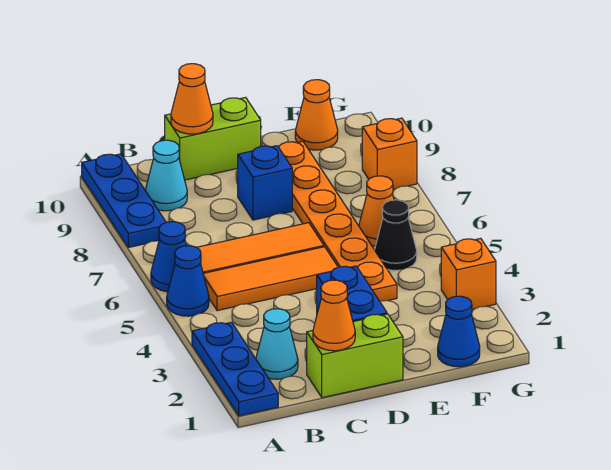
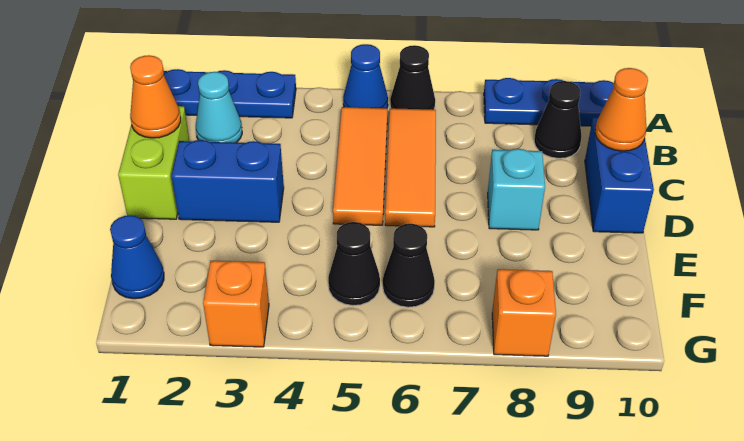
blue 1x1 cone [151,222,186,292] -> black 1x1 cone [390,45,435,110]
cyan 1x1 cone [145,140,187,211] -> black 1x1 cone [534,81,582,158]
lime 1x2 brick [165,97,261,180] -> blue 1x2 brick [585,117,654,233]
blue 1x1 brick [238,146,292,220] -> cyan 1x1 brick [488,149,545,230]
orange 1x6 plate [279,141,397,301] -> none
orange 1x1 cone [359,176,394,246] -> black 1x1 cone [383,224,435,307]
orange 1x1 cone [295,80,338,150] -> none

